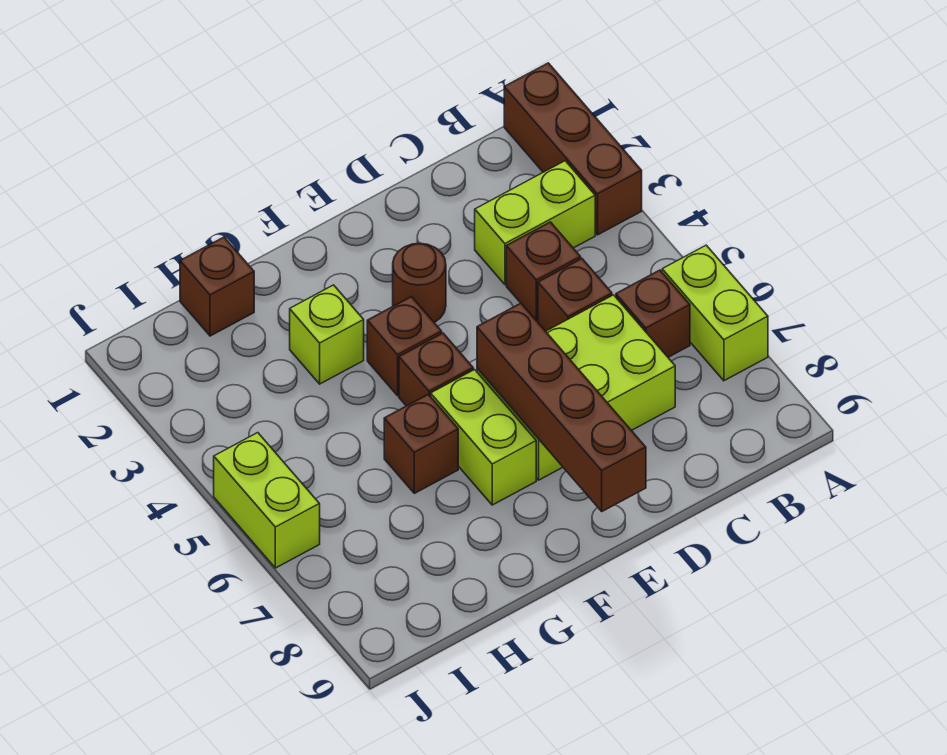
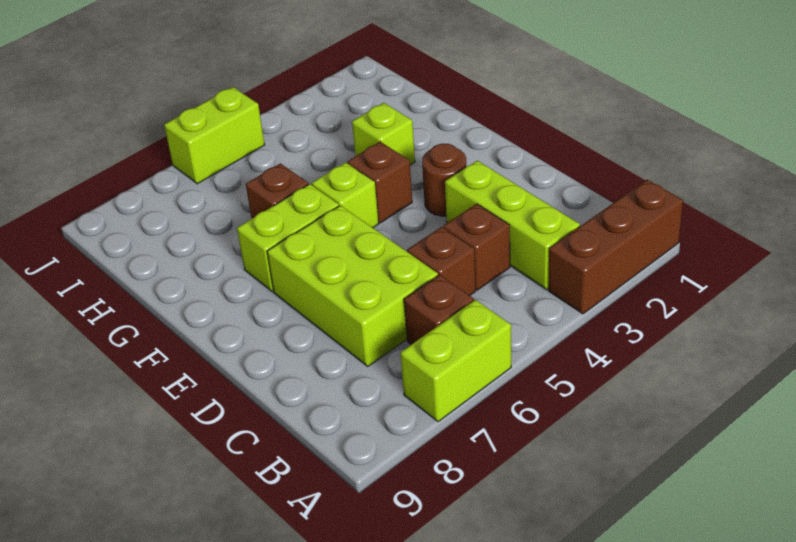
lime 1x2 brick [475,161,595,285] -> lime 1x3 brick [445,161,580,290]
brown 1x4 brick [477,303,646,511] -> none
brown 1x1 brick [399,333,473,406] -> lime 1x1 brick [312,163,379,228]
brown 1x1 brick [180,237,254,336] -> none

